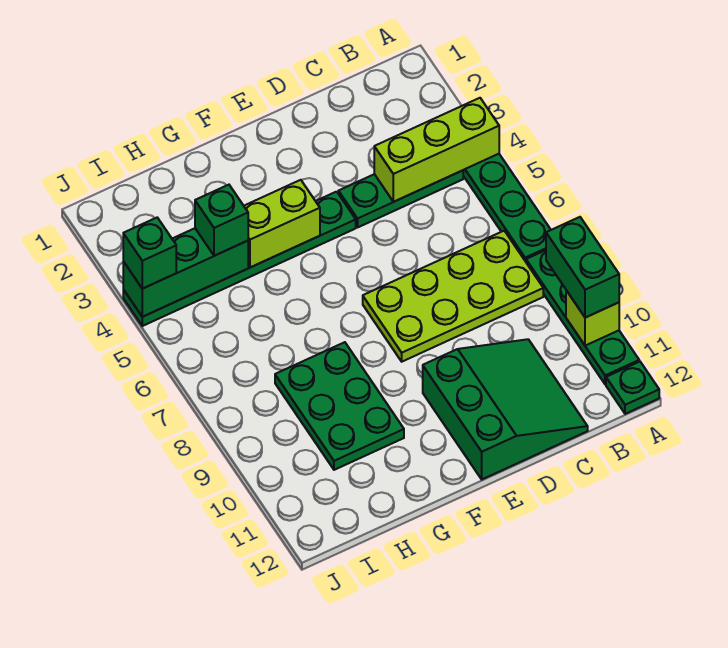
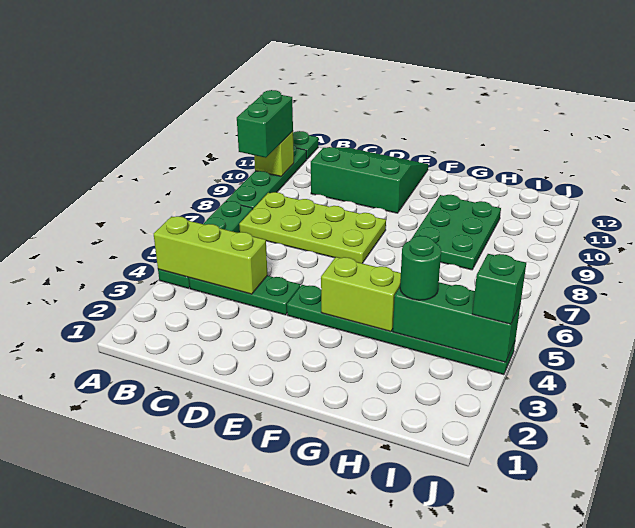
green 3x3 slope [423,339,588,479] -> green 3x3 slope turned to [311,147,428,213]
green 1x1 brick [195,185,248,256] -> green 1x1 round brick [400,236,441,300]

